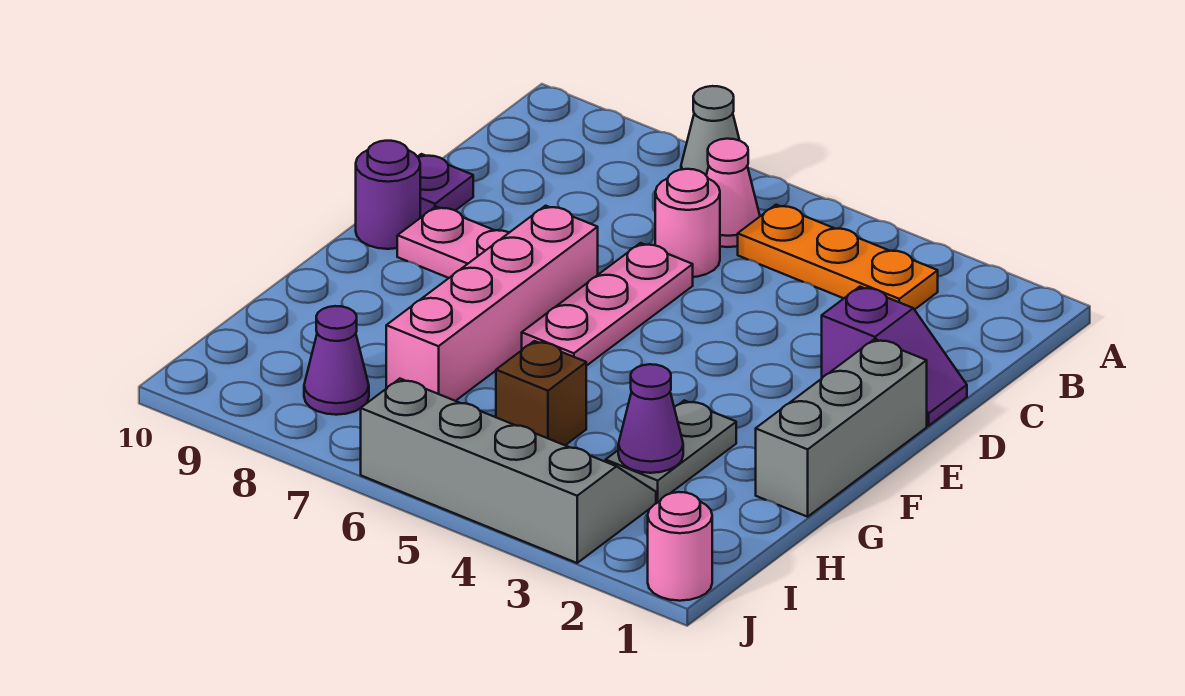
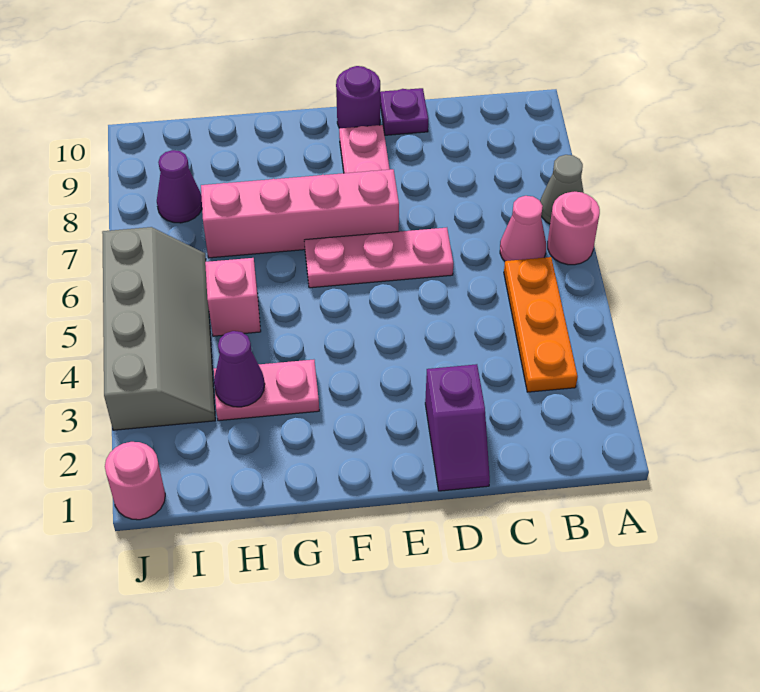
pink 1x1 round brick [655,169,720,277] -> pink 1x1 round brick moved to [548,192,600,265]
grey 1x3 brick [756,339,927,517] -> none
grey 1x2 plate [606,401,736,503] -> pink 1x2 plate [214,360,319,421]
brown 1x1 brick [496,341,586,445] -> pink 1x1 brick [205,258,261,336]

